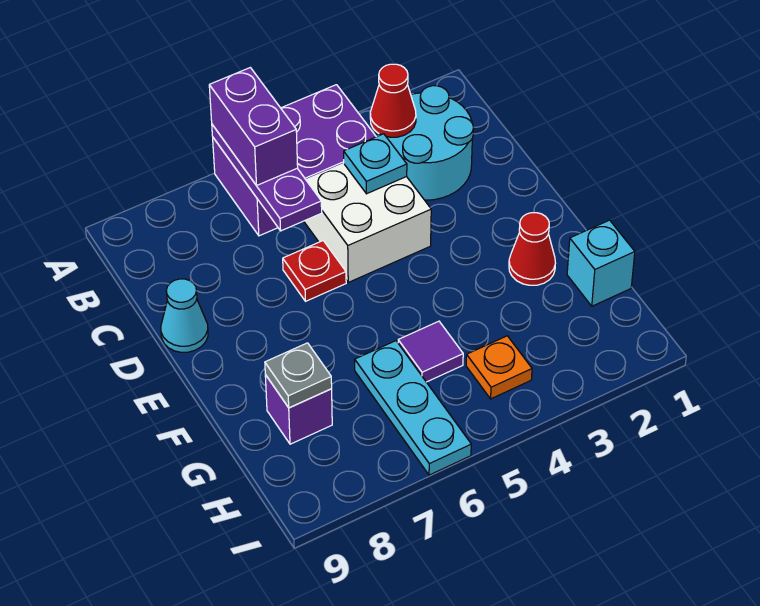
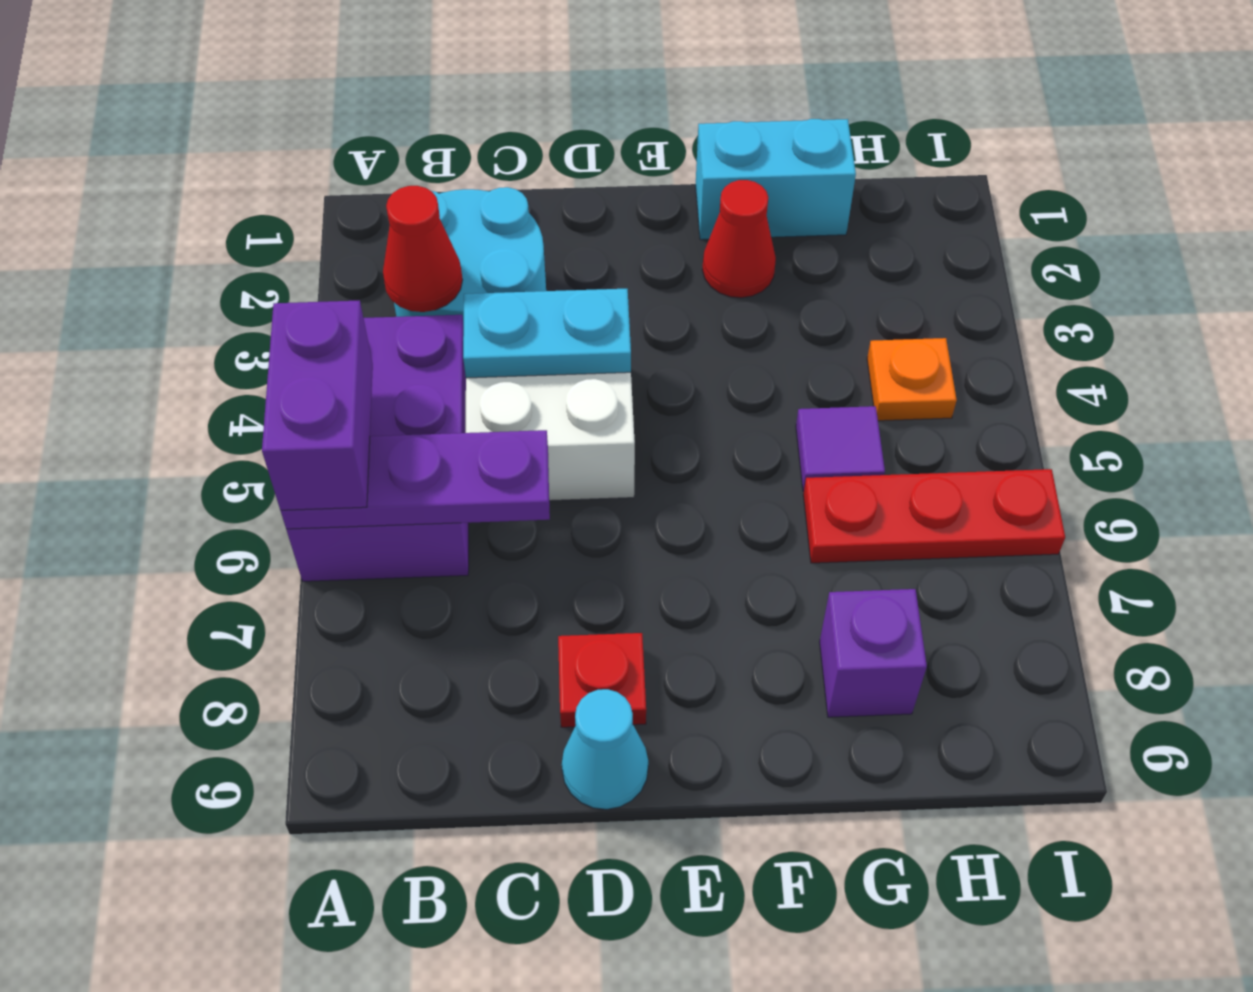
purple 1x2 brick [209,68,298,185] -> purple 1x2 brick turned to [262,300,373,510]
cyan 1x1 plate [344,134,407,194] -> cyan 1x2 plate [463,289,631,378]
red 1x1 plate [283,241,346,301] -> red 1x1 plate moved to [558,633,646,727]
cyan 1x1 brick [567,220,635,306] -> cyan 1x2 brick [696,119,856,240]
cyan 1x3 plate [355,341,471,475] -> red 1x3 plate [803,469,1065,563]
grey 1x1 plate [265,343,332,408] -> none

